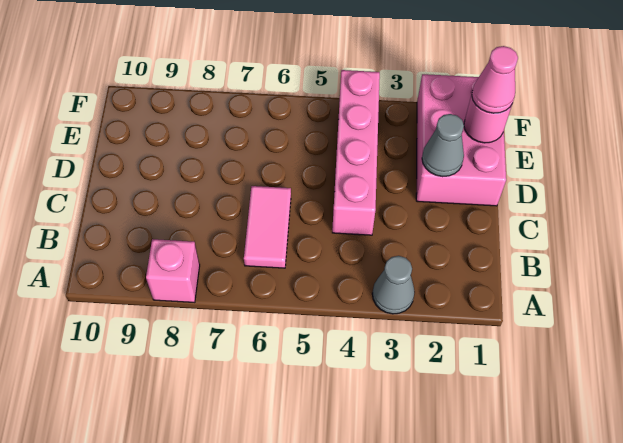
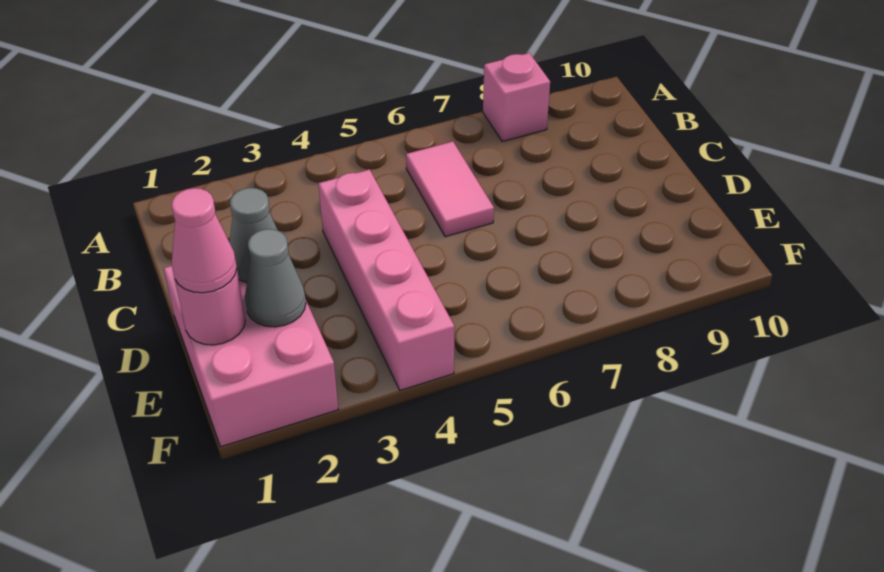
grey 1x1 cone [372,256,415,314] -> grey 1x1 cone moved to [245,229,306,327]

